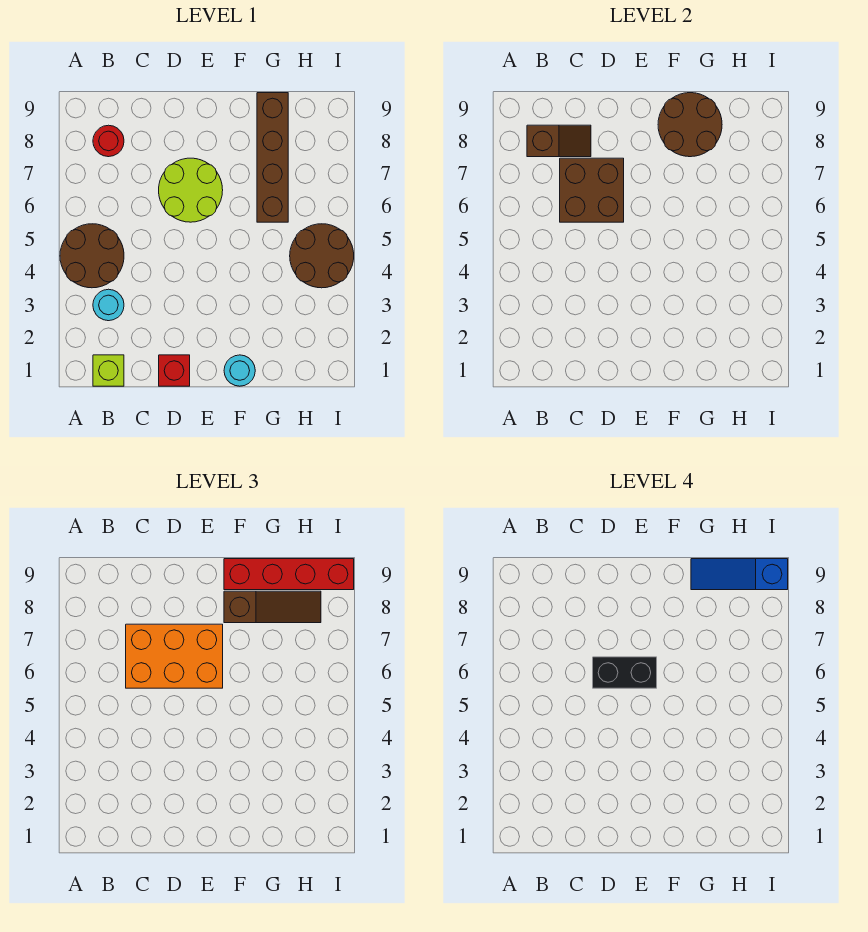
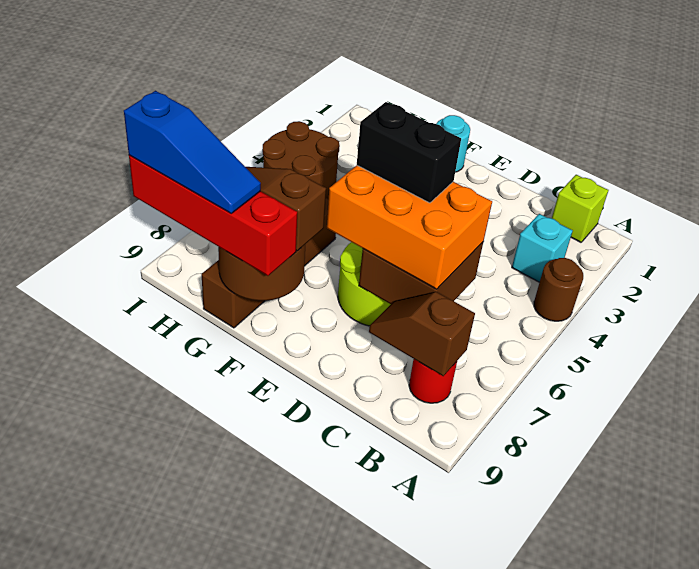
brown 2x2 round brick [60,224,124,288] -> brown 1x1 round brick [534,258,583,321]
cyan 1x1 round brick [93,289,124,321] -> cyan 1x1 brick [512,214,573,282]
red 1x1 brick [159,355,190,386] -> none

